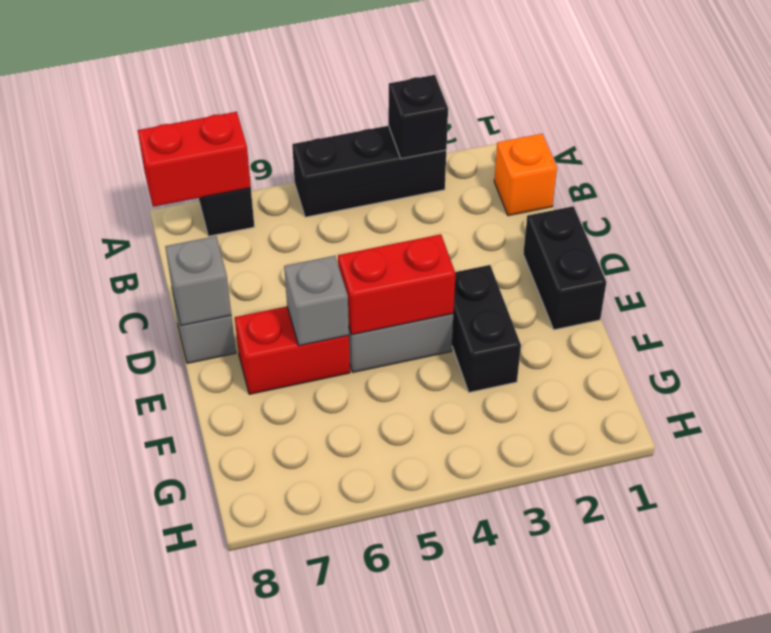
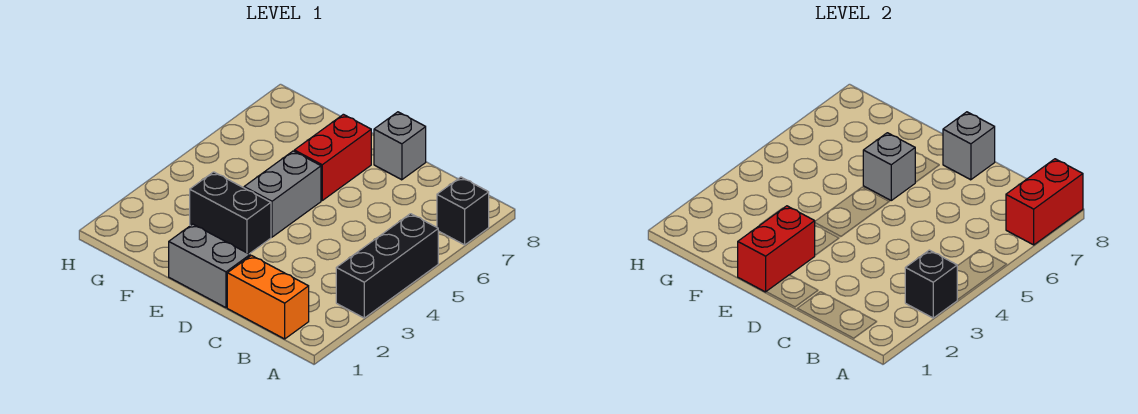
orange 1x1 brick [494,134,557,216] -> orange 1x2 brick [227,255,309,339]
black 1x2 brick [523,206,606,330] -> grey 1x2 brick [169,224,250,308]
red 1x2 brick [338,234,456,335] -> red 1x2 brick moved to [738,206,815,292]

